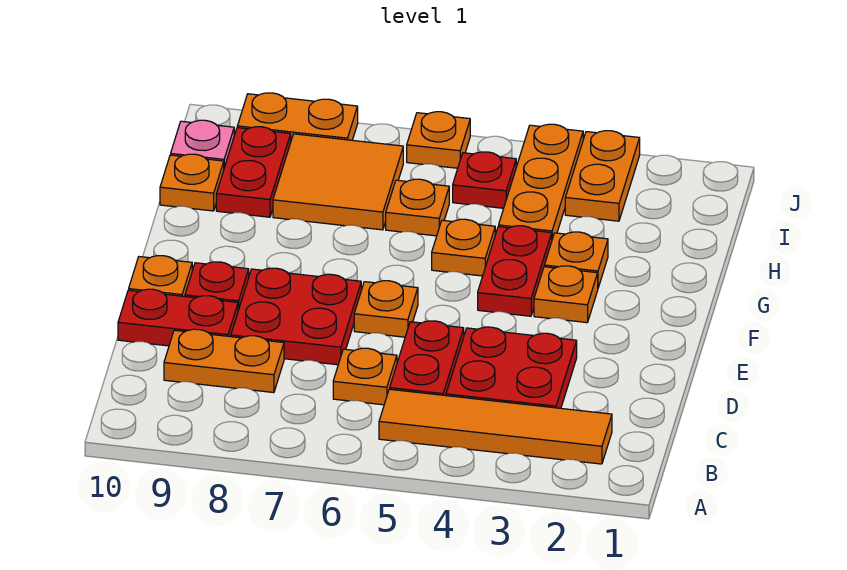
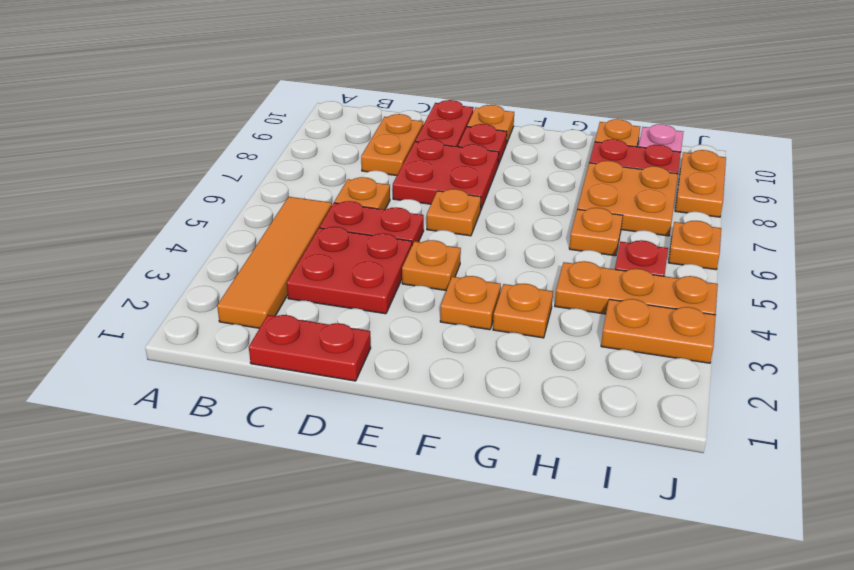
red 1x2 plate [478,226,552,316] -> red 1x2 plate moved to [249,315,371,381]
orange 1x1 plate [432,219,495,276] -> orange 1x1 plate moved to [402,240,461,290]
orange 2x2 tile [273,134,403,230] -> orange 2x2 plate [577,161,678,236]

